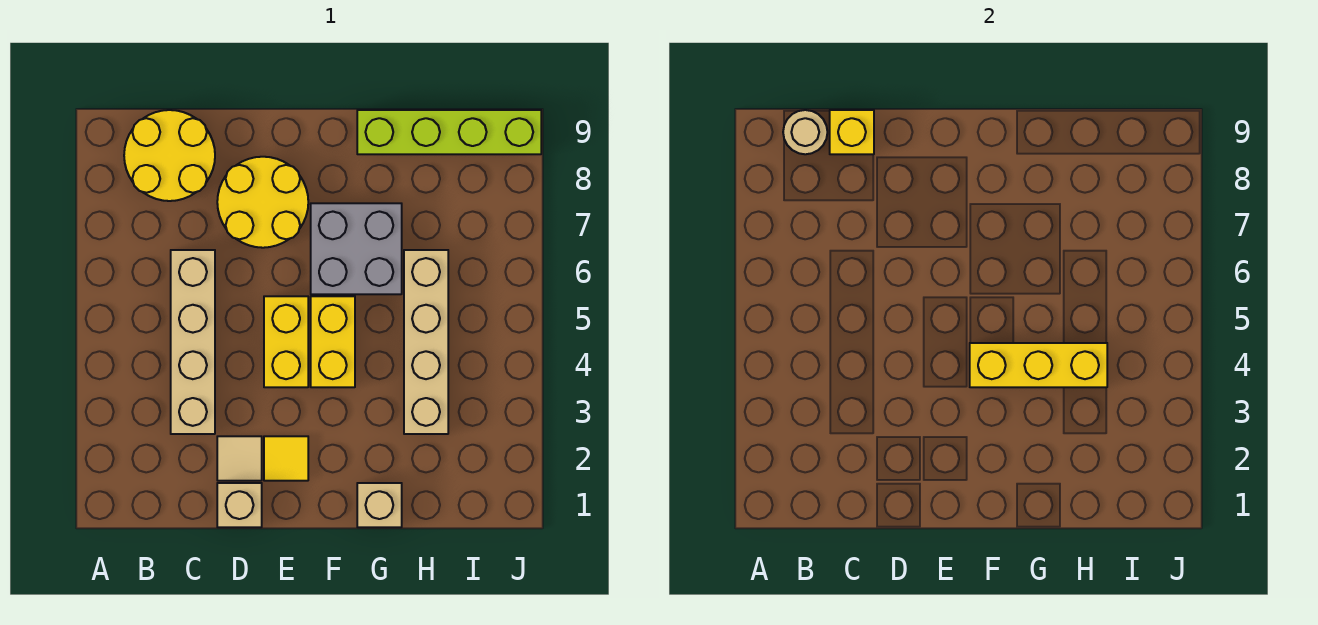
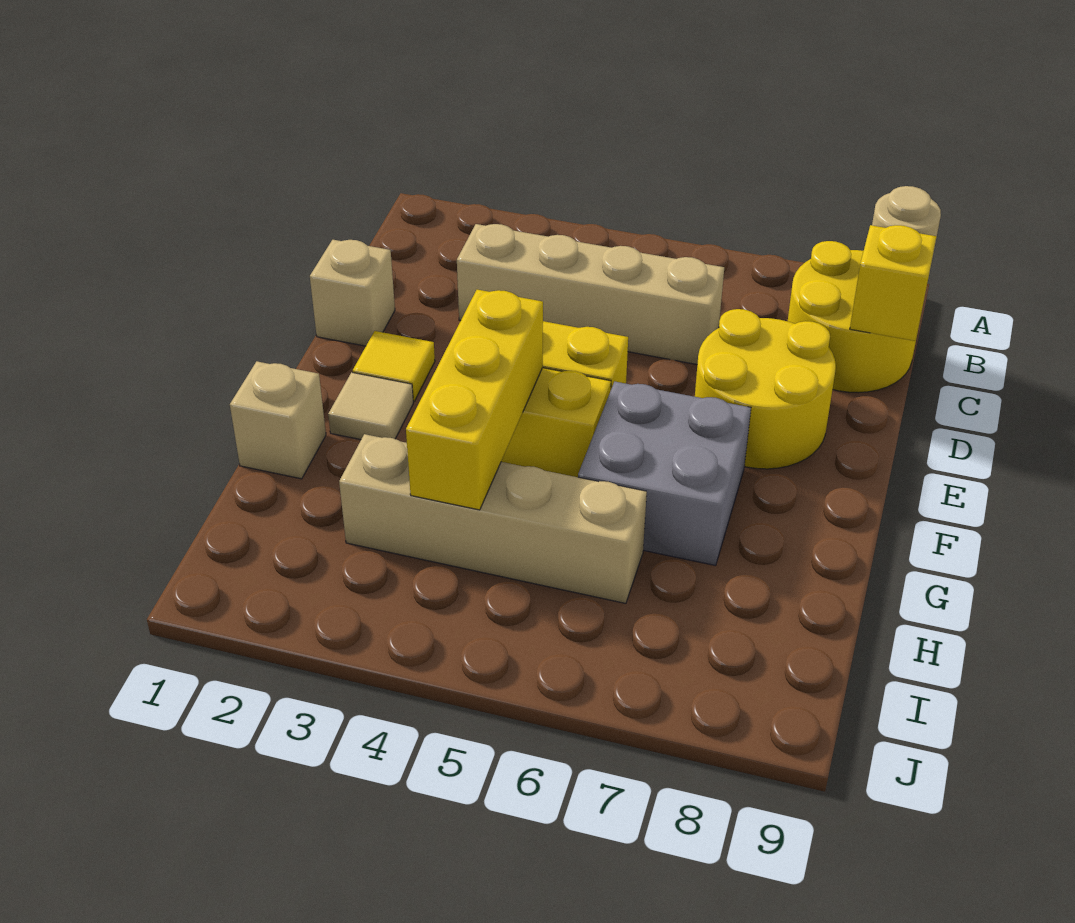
tan 1x1 tile [217,436,262,481] -> tan 1x1 tile moved to [328,372,413,440]
lime 1x4 brick [357,110,541,154] -> none

